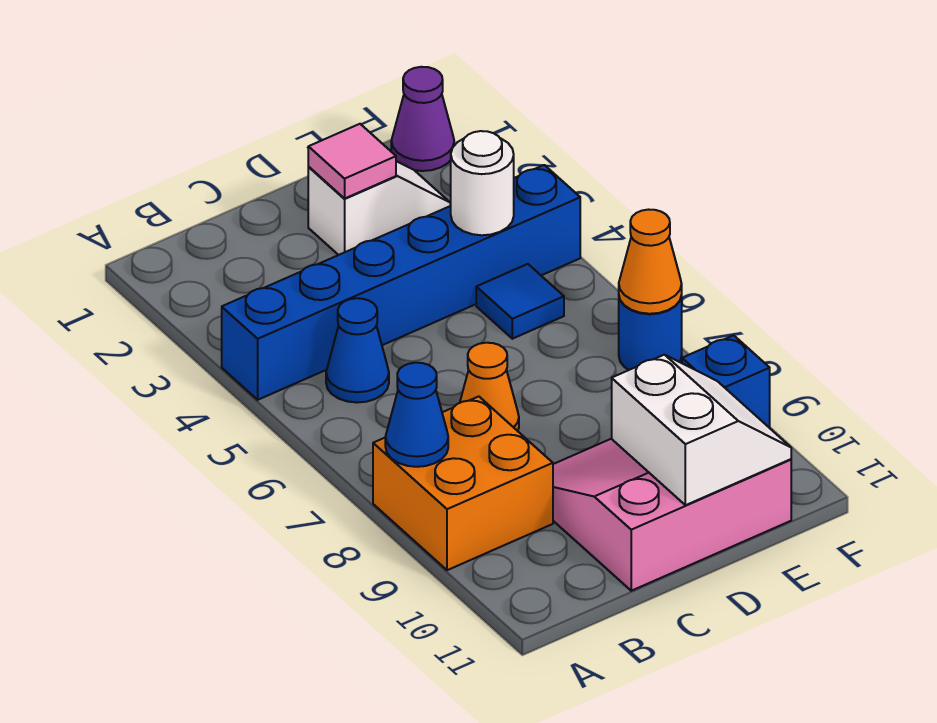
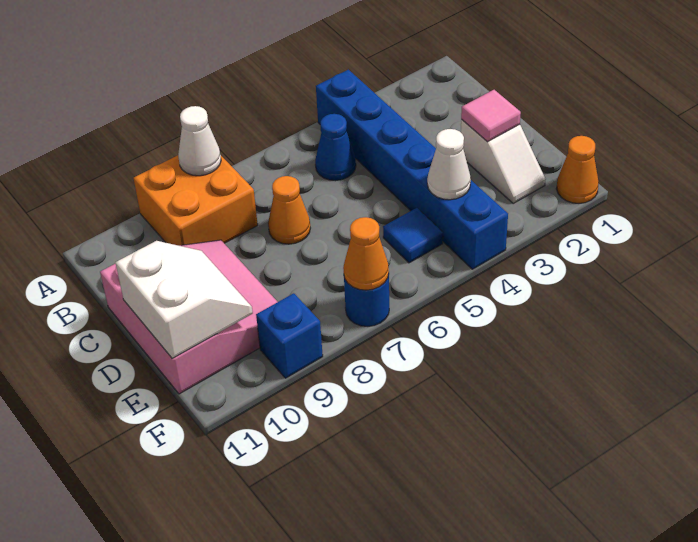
blue 1x1 cone [385,363,448,467] -> white 1x1 cone [178,106,221,176]
white 2x2 slope [612,355,791,505] -> white 2x2 slope turned to [115,241,253,358]
white 1x1 round brick [451,131,514,235] -> white 1x1 cone [427,129,471,200]
purple 1x1 cone [391,67,454,171] -> orange 1x1 cone [556,136,599,203]

